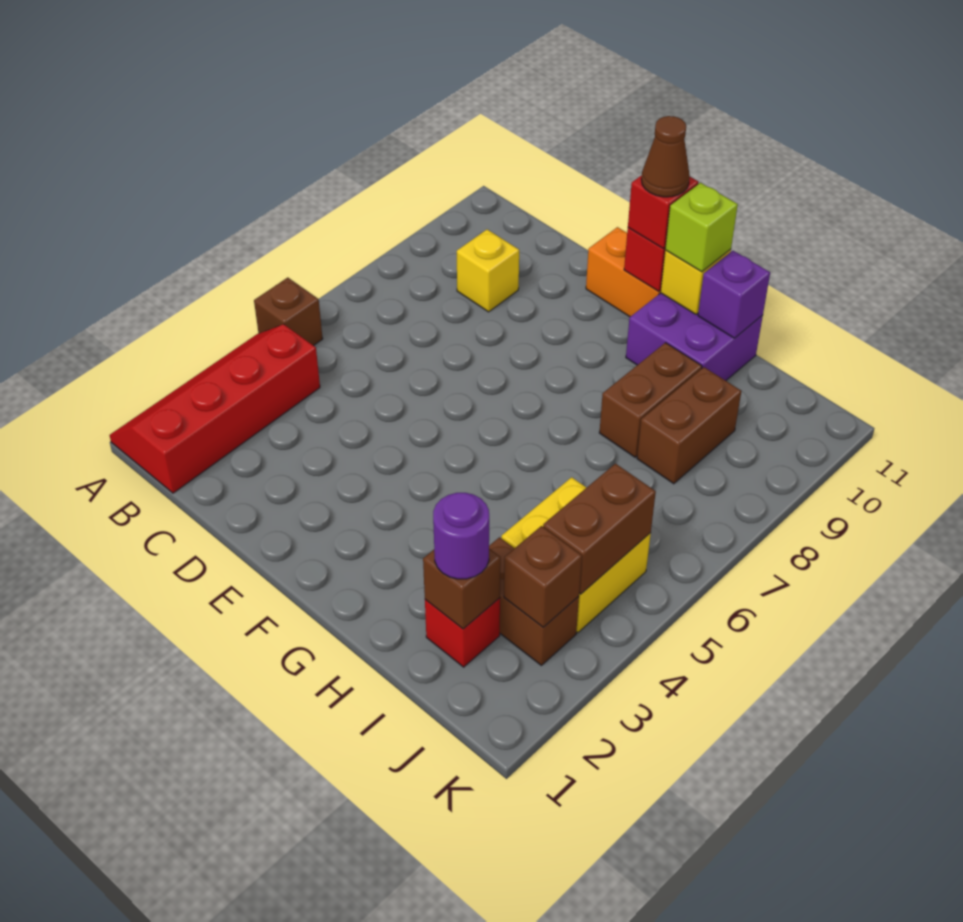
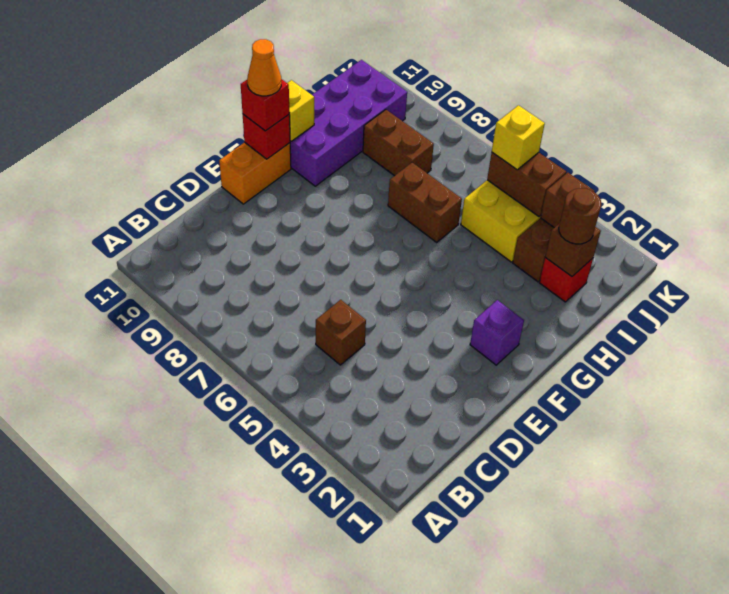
red 2x4 slope [109,324,320,493] -> none
brown 1x1 brick [254,278,323,346] -> brown 1x1 brick moved to [316,300,366,365]
yellow 1x1 brick [457,229,519,312] -> yellow 1x1 brick moved to [492,105,545,170]
brown 1x1 cone [641,116,690,197] -> orange 1x1 cone [247,39,281,96]
purple 2x2 brick [626,293,763,381] -> purple 2x4 brick [290,60,407,186]
lime 1x1 brick [665,183,738,272] -> none
brown 1x2 brick [599,343,702,457] -> brown 1x2 brick moved to [388,163,462,242]
purple 1x1 brick [698,251,770,338] -> purple 1x1 brick moved to [470,300,524,365]
purple 1x1 round brick [433,493,489,579] -> brown 1x1 round brick [559,188,601,244]

